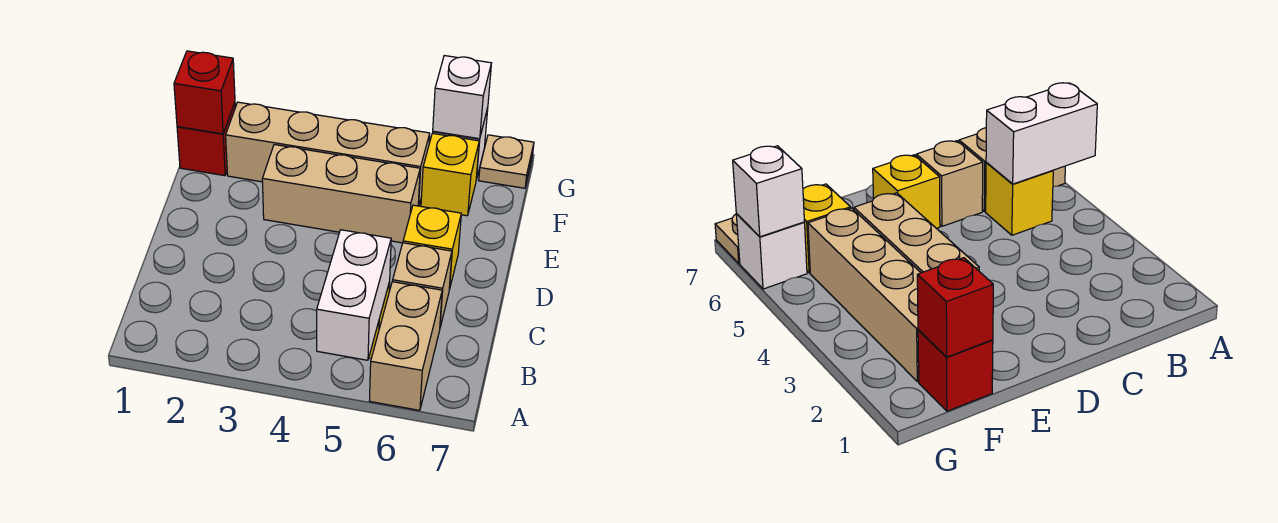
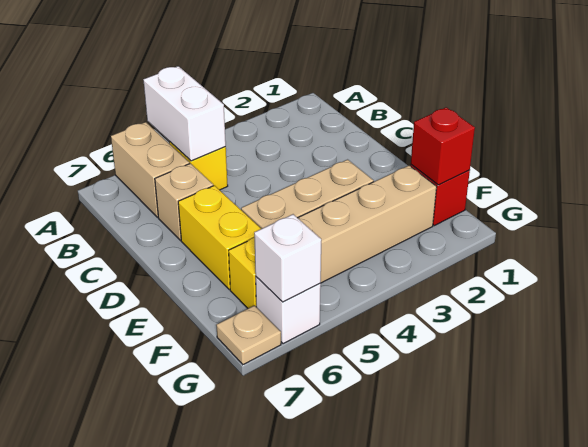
yellow 1x1 brick [403,205,461,290] -> yellow 1x2 brick [178,185,261,290]

